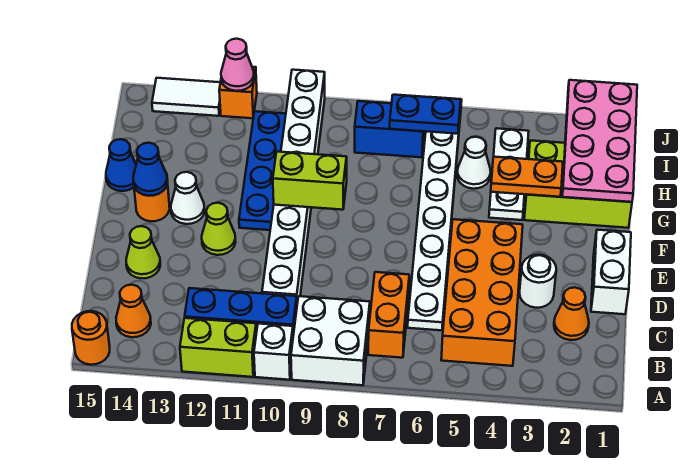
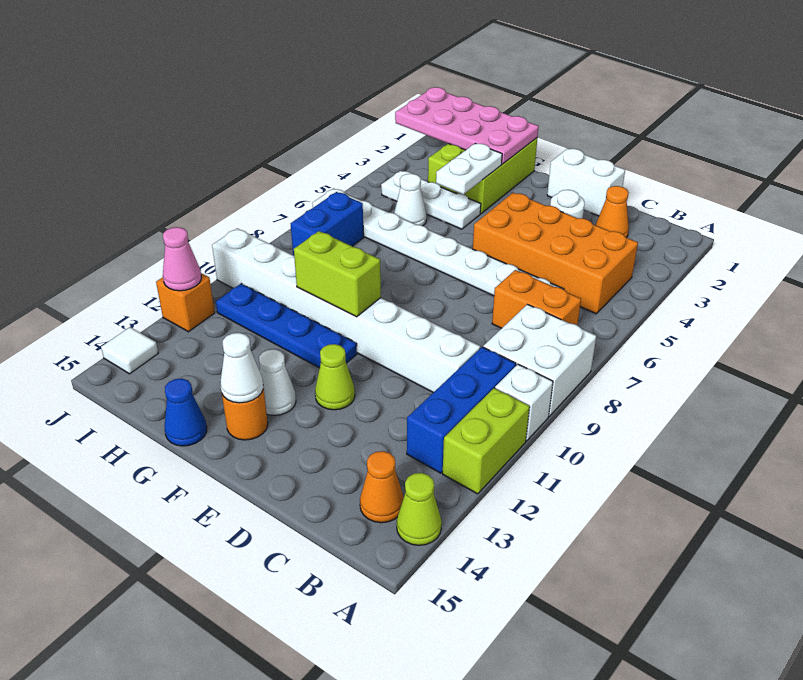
orange 1x1 round brick [72,311,110,365] -> none
lime 1x1 cone [126,226,160,278] -> lime 1x1 cone moved to [397,473,442,545]
lime 1x2 brick [273,152,347,210] -> lime 1x2 brick turned to [294,231,381,317]
blue 1x1 cone [133,143,167,196] -> white 1x1 cone [220,333,263,403]
orange 1x2 plate [491,157,563,197] -> white 1x2 plate [436,143,502,194]
blue 1x2 plate [390,95,461,134] -> none
white 1x2 tile [152,78,220,116] -> white 1x1 tile [101,327,158,374]

